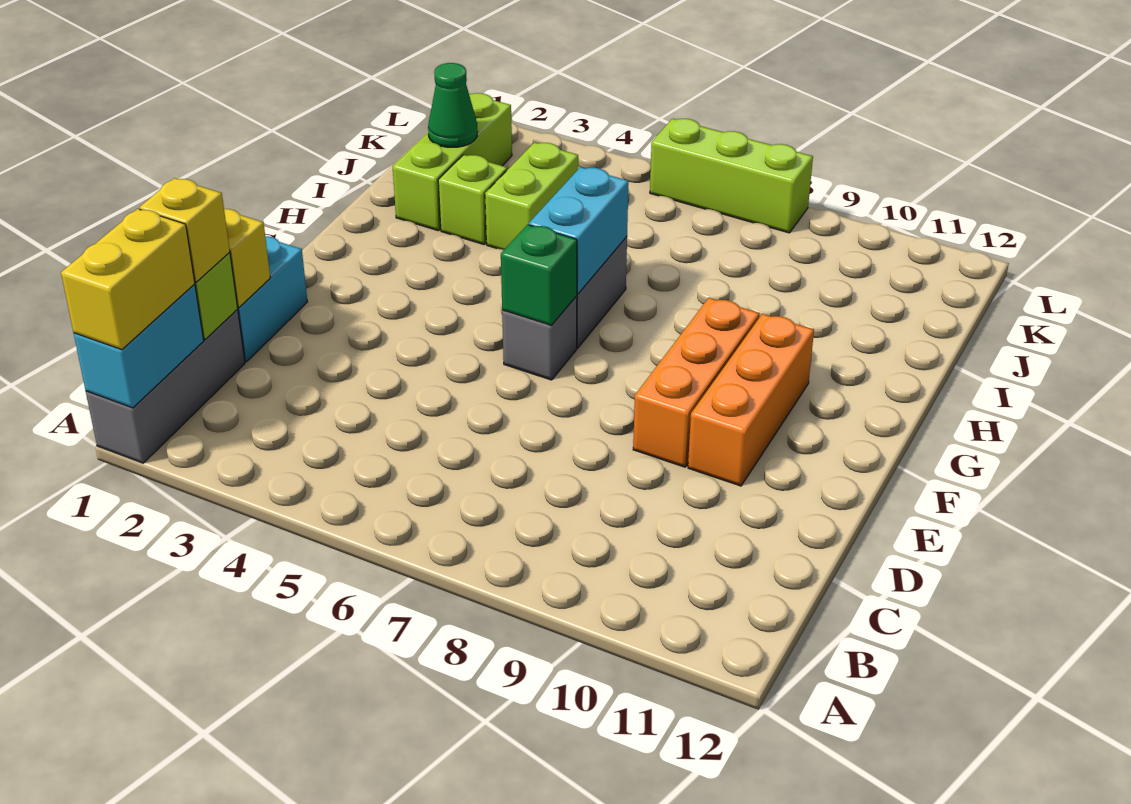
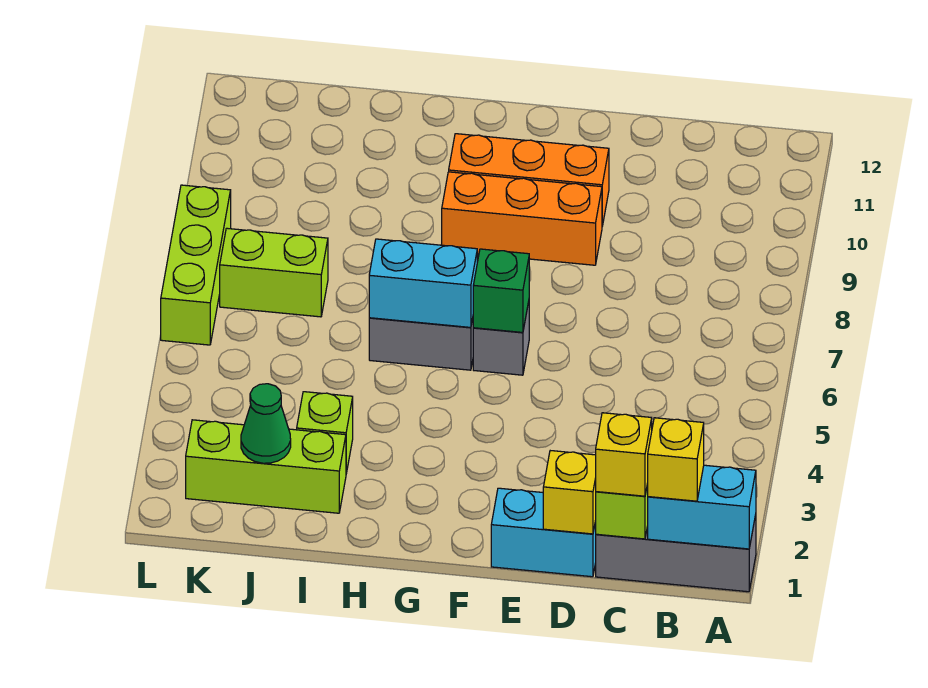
yellow 1x2 brick [61,209,195,350] -> yellow 1x1 brick [647,418,704,501]
lime 1x2 brick [485,143,578,250] -> lime 1x2 brick moved to [220,228,328,317]

